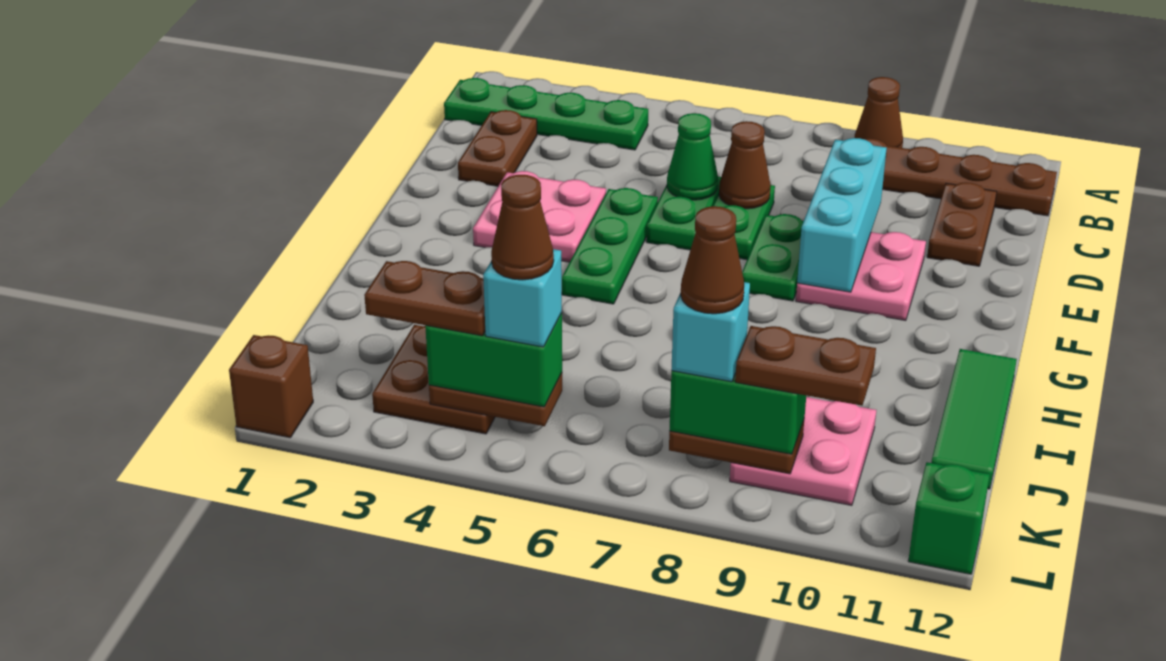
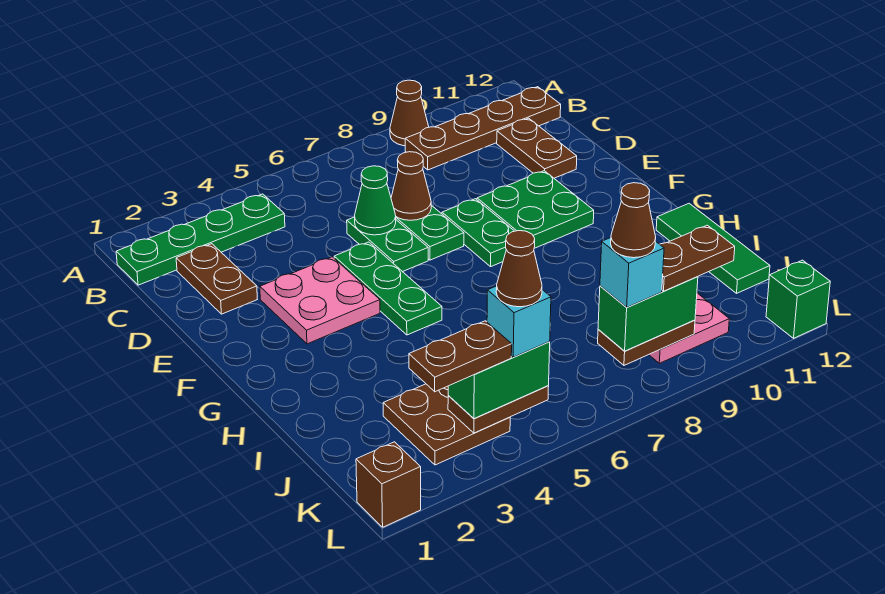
cyan 1x3 brick [797,138,887,292] -> none
pink 2x2 plate [796,232,926,321] -> green 2x2 plate [477,171,594,248]

